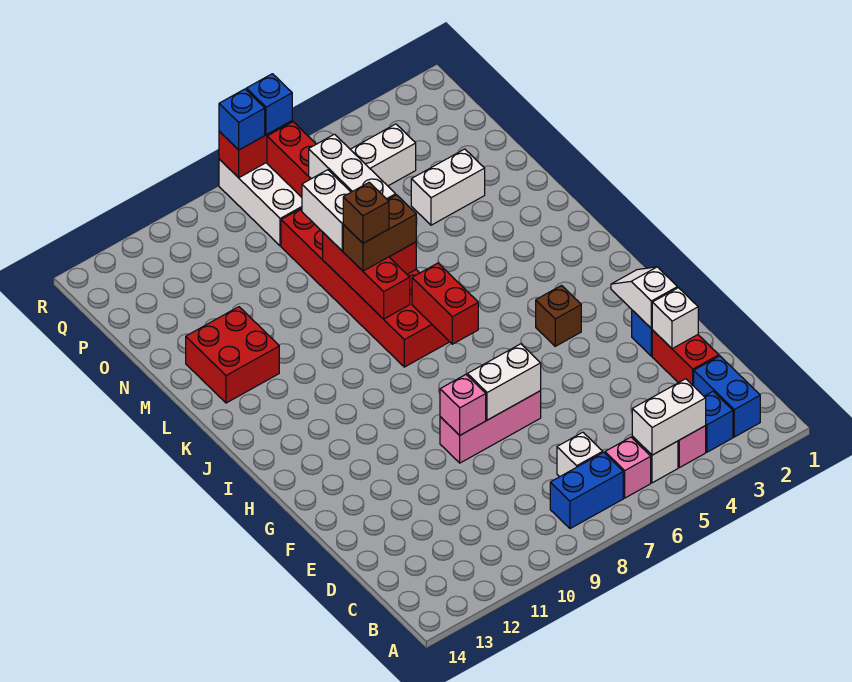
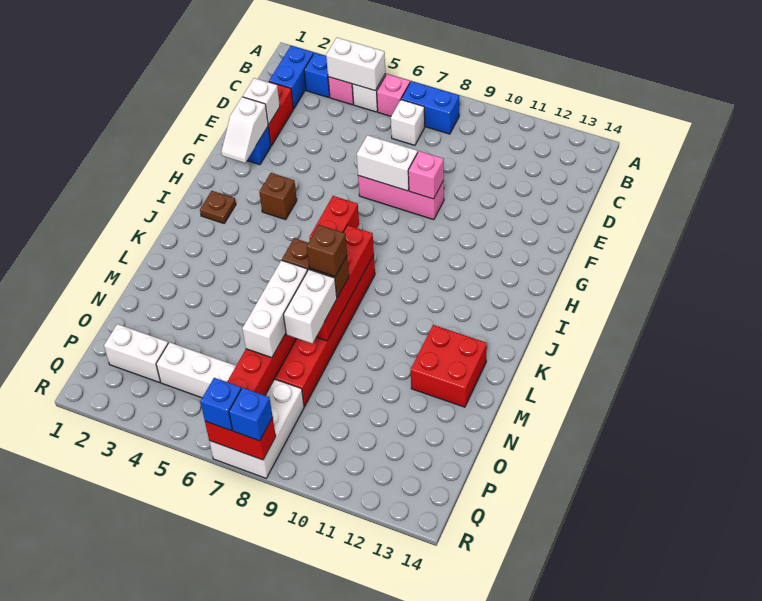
none -> brown 1x1 plate [200,191,236,223]
red 1x3 brick [323,233,410,319] -> red 1x4 brick [316,225,374,341]
white 1x2 brick [411,149,485,225] -> white 1x2 brick moved to [104,324,168,383]

